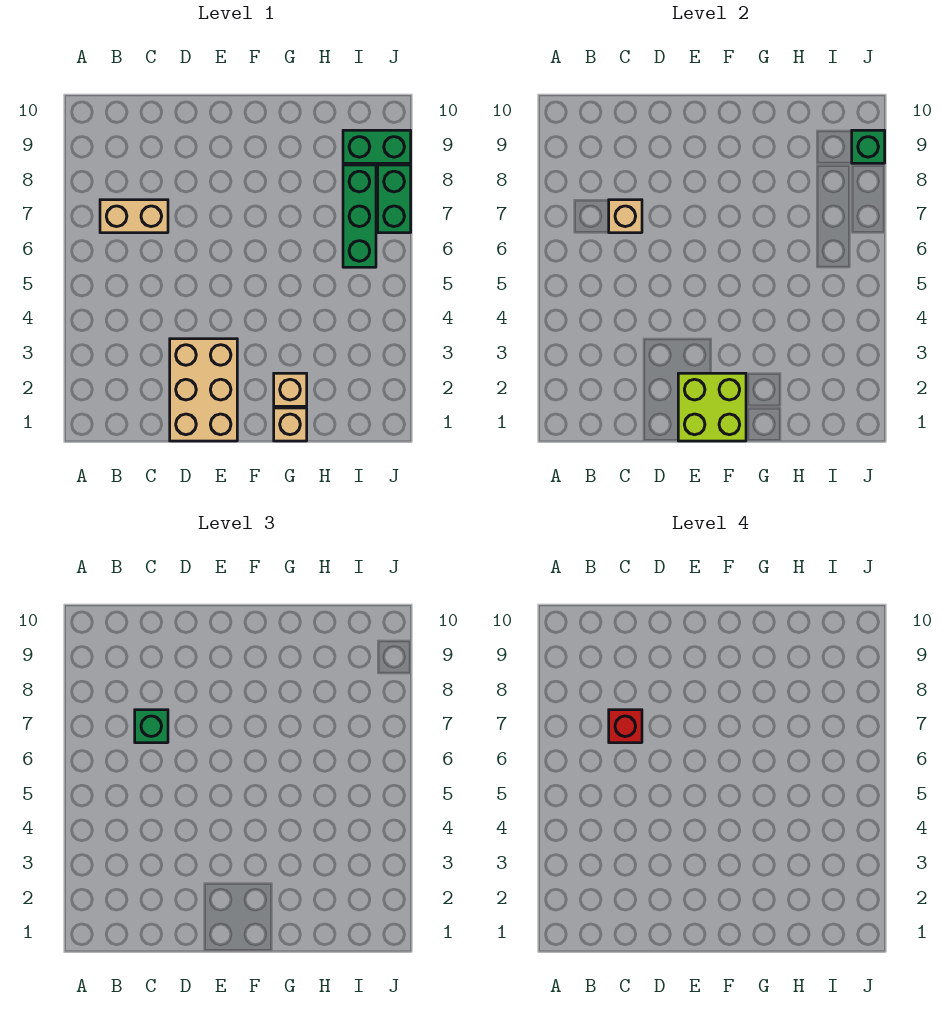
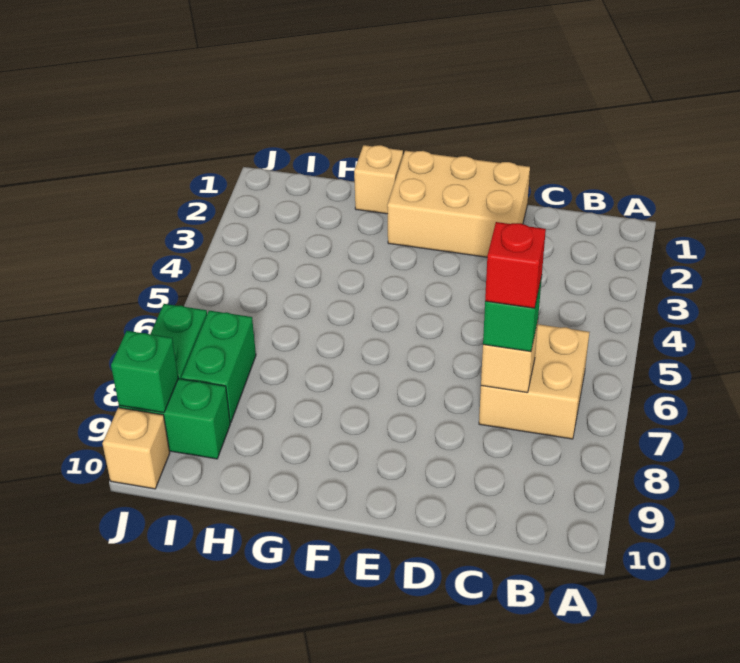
tan 1x2 brick [100,200,168,233] -> tan 2x2 brick [479,324,589,439]
tan 2x3 brick [170,339,237,441] -> tan 2x3 brick turned to [387,151,530,257]
lime 2x2 brick [678,373,746,441] -> none
tan 1x1 brick [274,373,307,406] -> tan 1x1 brick moved to [102,408,170,489]
green 1x3 brick [343,165,376,267] -> green 1x2 brick [182,311,256,423]

